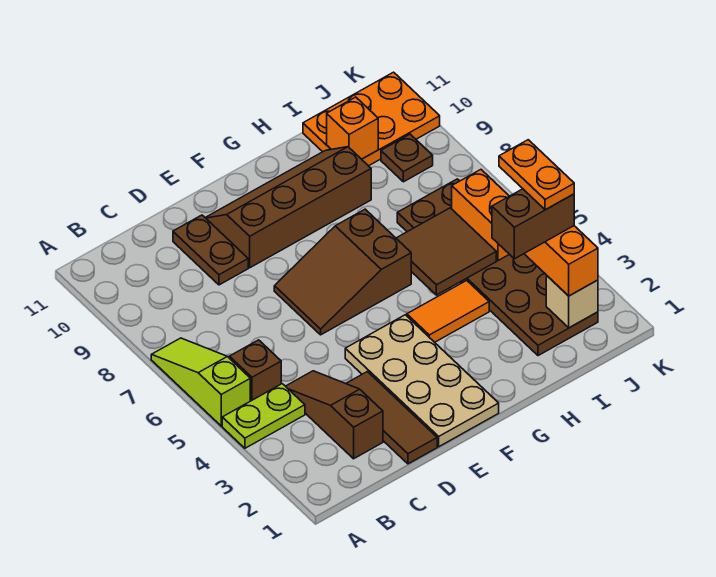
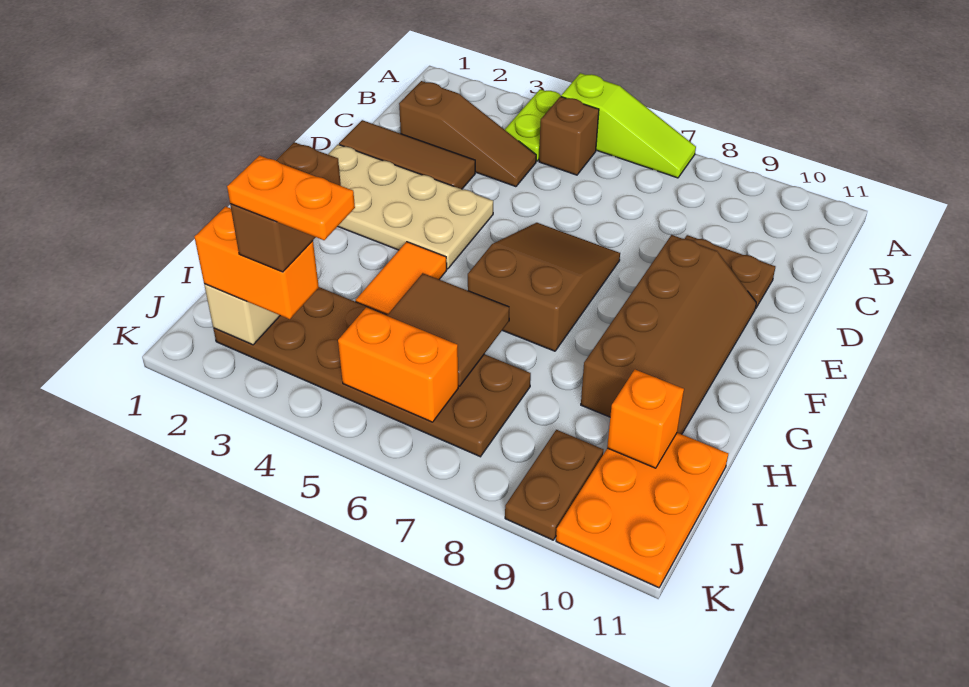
brown 1x1 plate [381,134,433,182] -> brown 1x2 plate [505,430,603,540]

